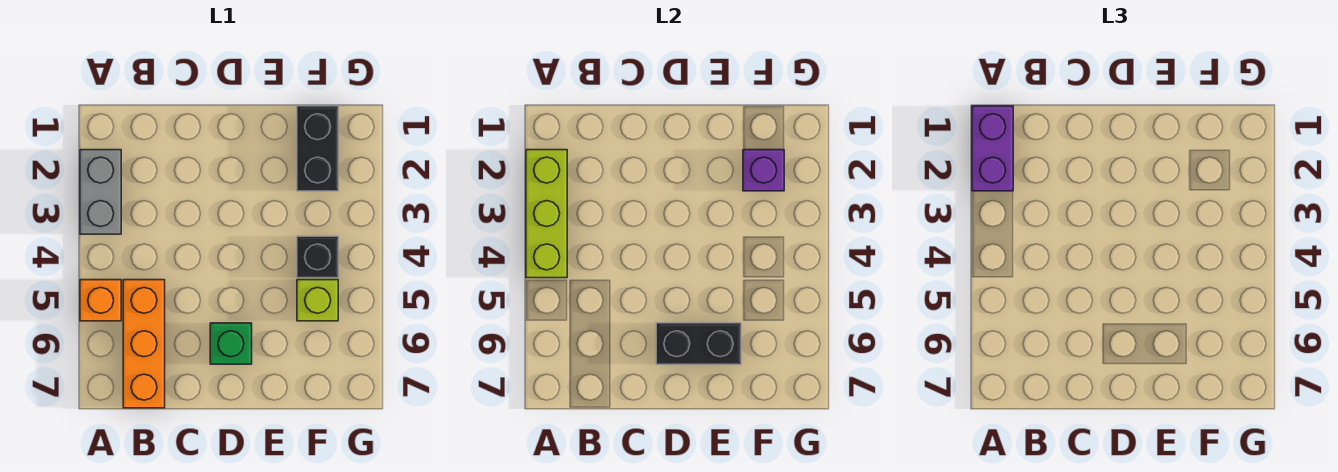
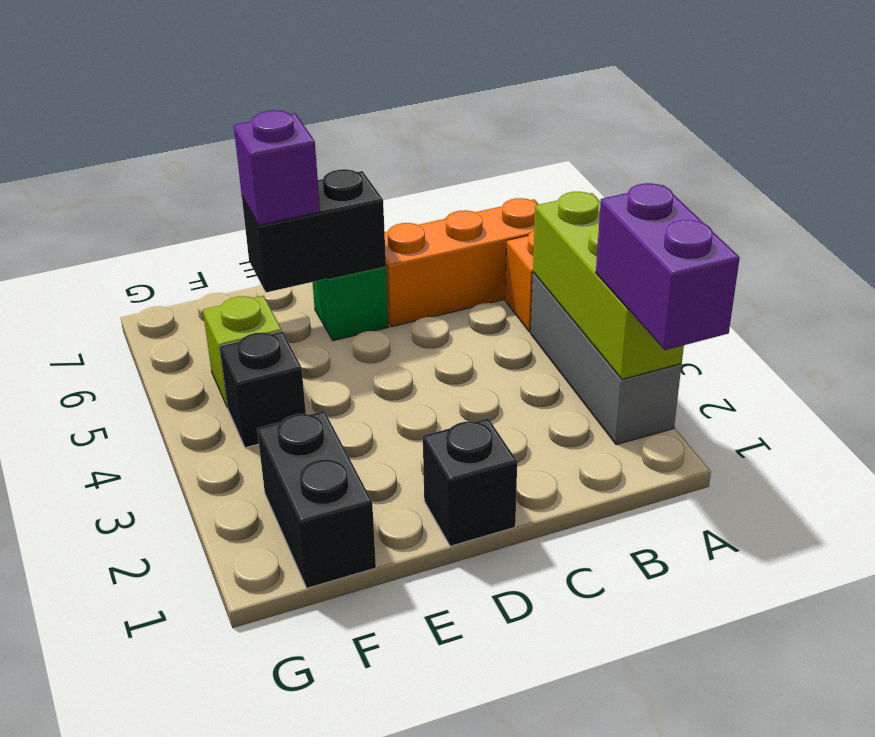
grey 1x2 brick [80,150,121,234] -> grey 1x3 brick [531,272,682,445]
orange 1x3 brick [123,280,165,408] -> orange 1x3 brick turned to [385,198,539,327]
none -> black 1x1 brick [423,418,517,546]
purple 1x1 brick [743,150,784,191] -> purple 1x1 brick moved to [234,110,320,225]

